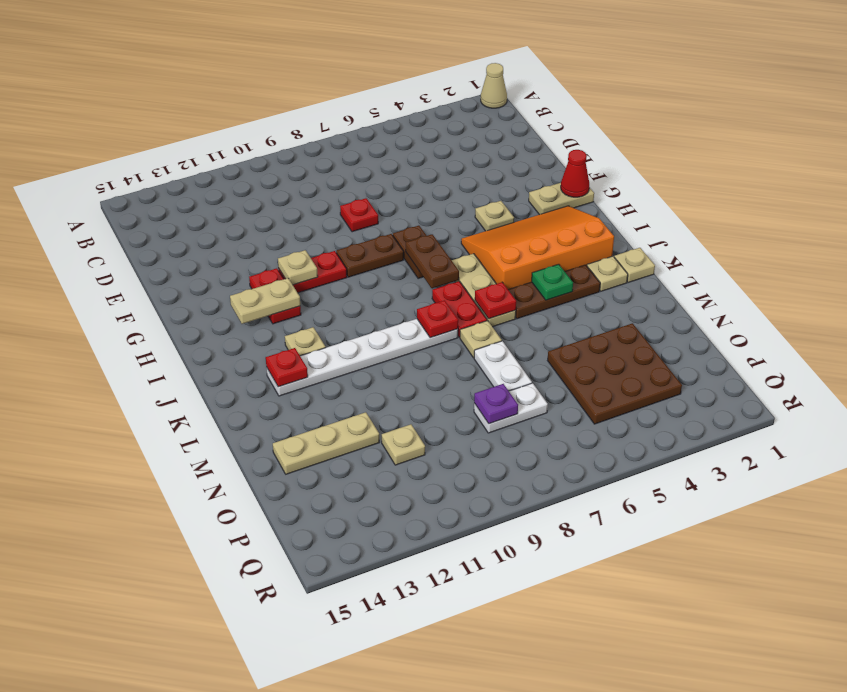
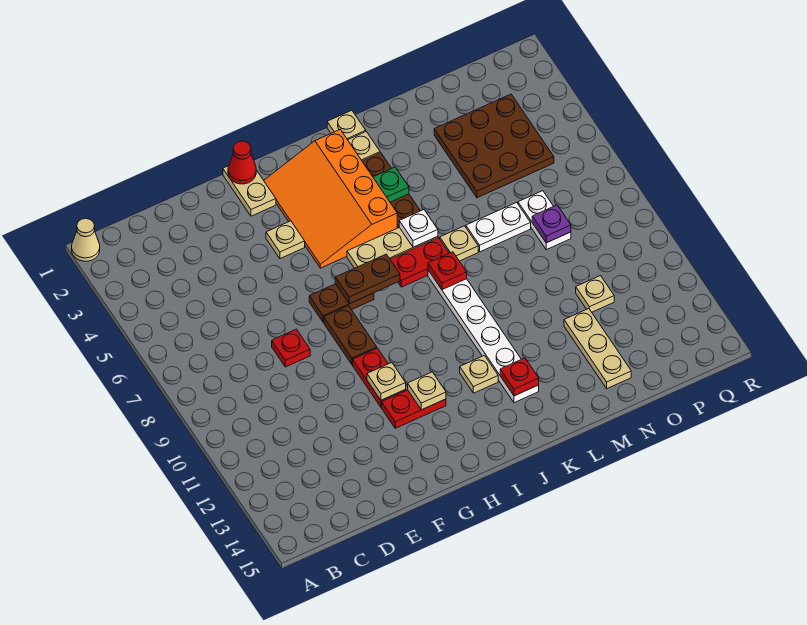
tan 1x2 plate [230,278,300,324] -> tan 1x1 plate [408,372,446,410]
red 1x1 plate [475,282,516,319] -> white 1x1 plate [399,210,438,247]

